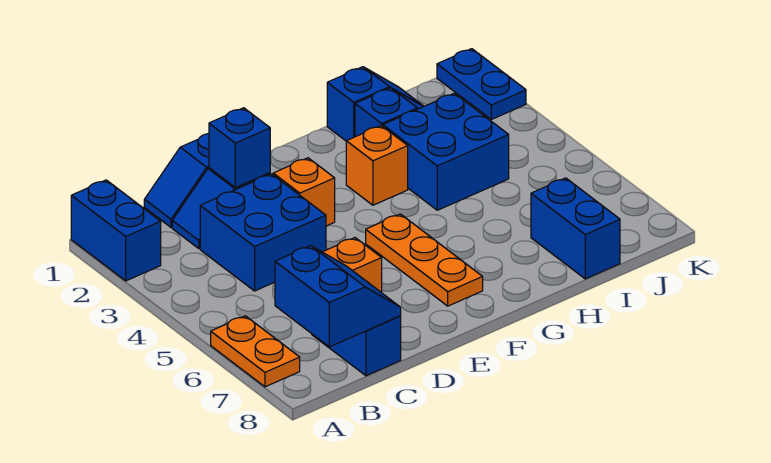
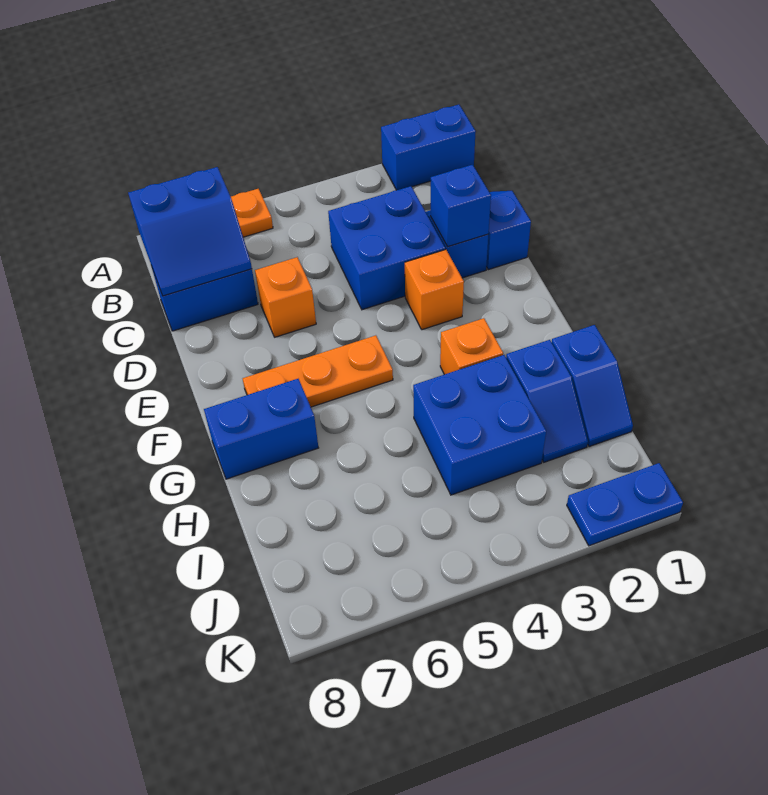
blue 1x2 brick [531,178,620,279] -> blue 1x2 brick moved to [204,379,318,479]

